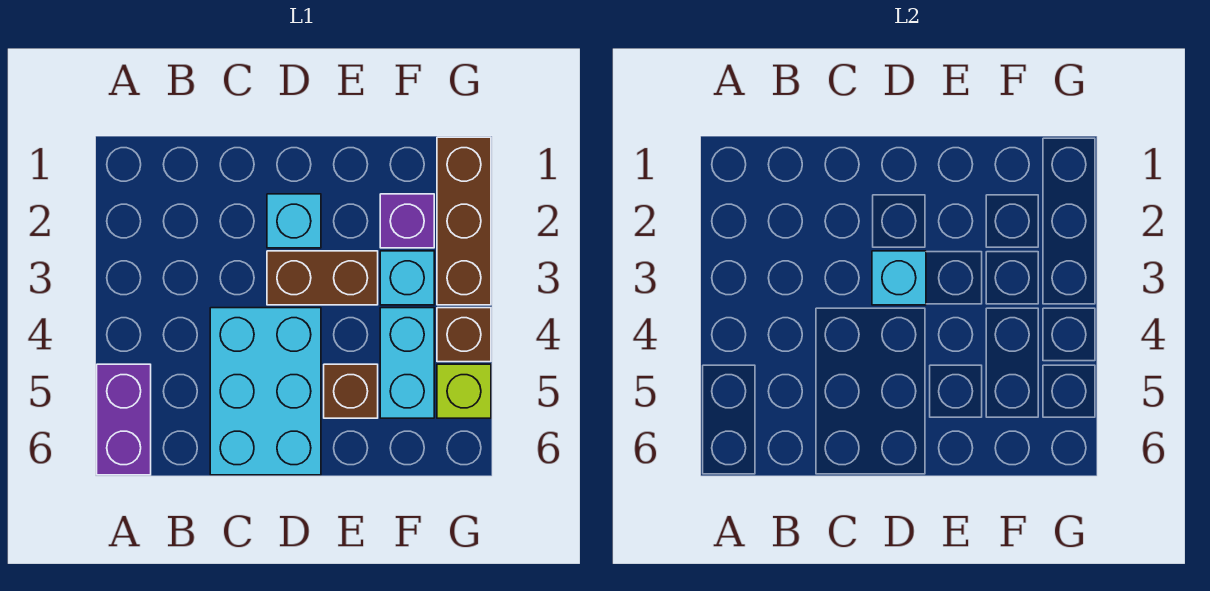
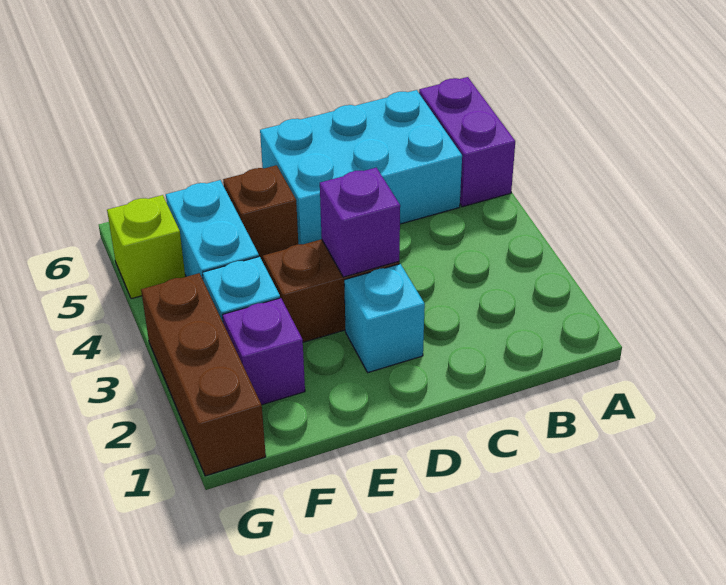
cyan 2x3 brick [210,308,321,475] -> cyan 2x3 brick turned to [260,90,462,244]
cyan 1x1 brick [872,251,926,305] -> purple 1x1 brick [320,168,400,277]
brown 1x1 brick [437,308,491,362] -> none

